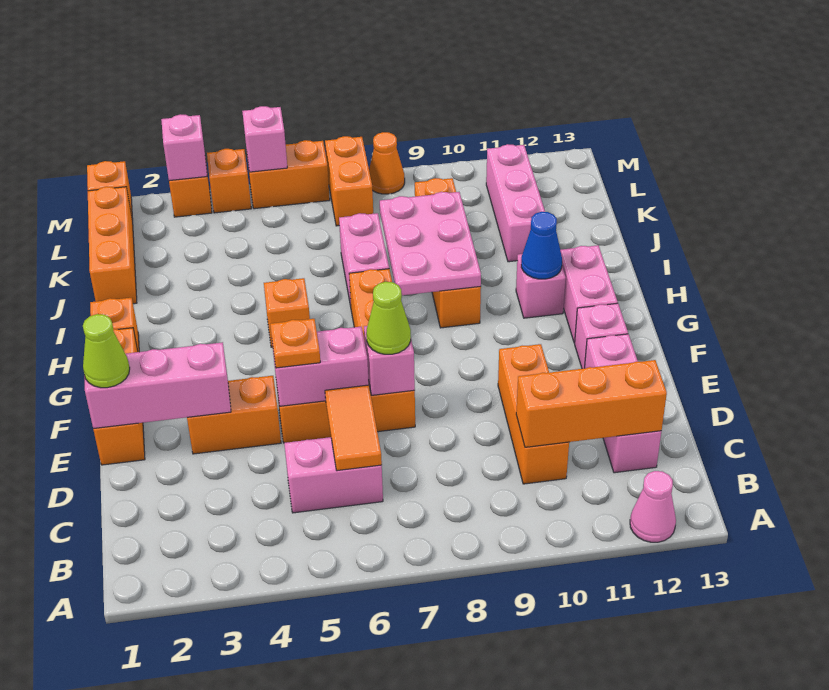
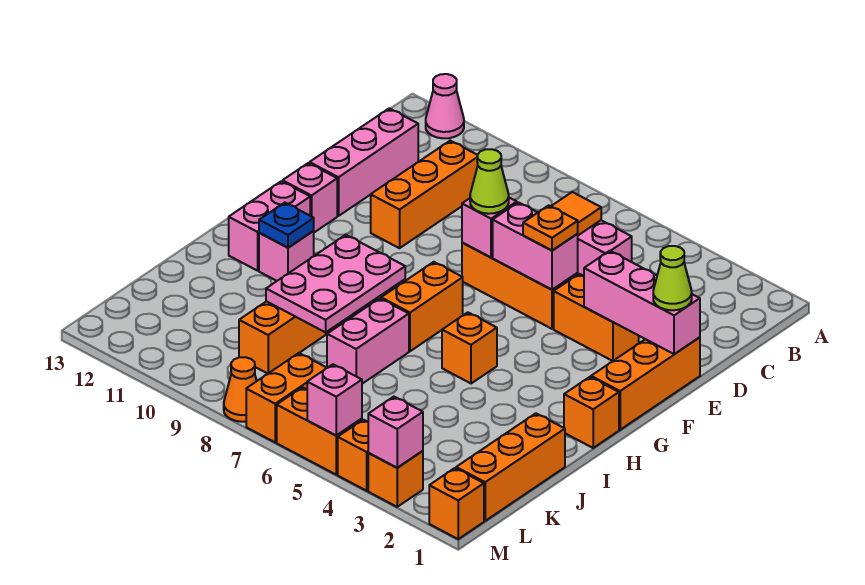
orange 1x3 brick [516,360,667,447] -> none
blue 1x1 cone [521,212,562,279] -> blue 1x1 plate [259,203,314,248]
pink 1x3 brick [486,144,545,262] -> none

